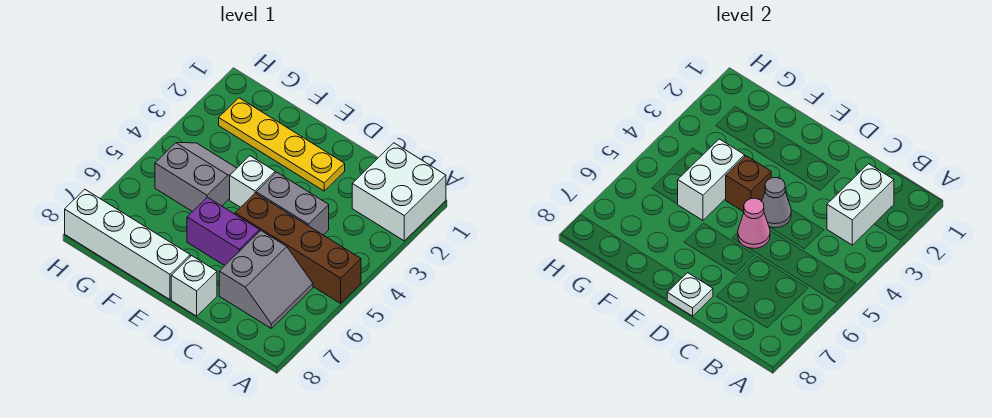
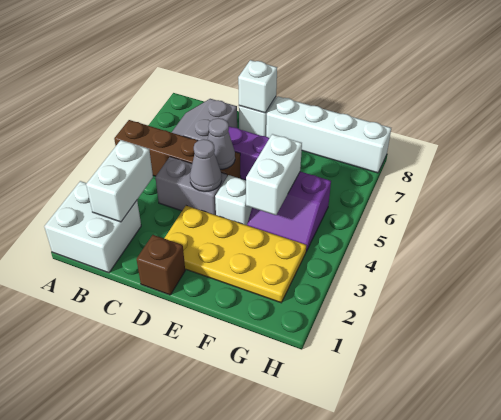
yellow 1x4 plate [219,98,345,191] -> yellow 2x4 plate [164,206,306,303]
pink 1x1 cone [738,198,770,249] -> grey 1x1 cone [208,118,235,170]
white 1x1 plate [667,273,713,316] -> white 1x1 brick [238,60,277,113]
brown 1x1 brick [726,156,771,212] -> brown 1x1 brick moved to [137,235,185,295]
grey 2x2 slope [155,143,237,212] -> purple 2x2 slope [247,172,331,251]

